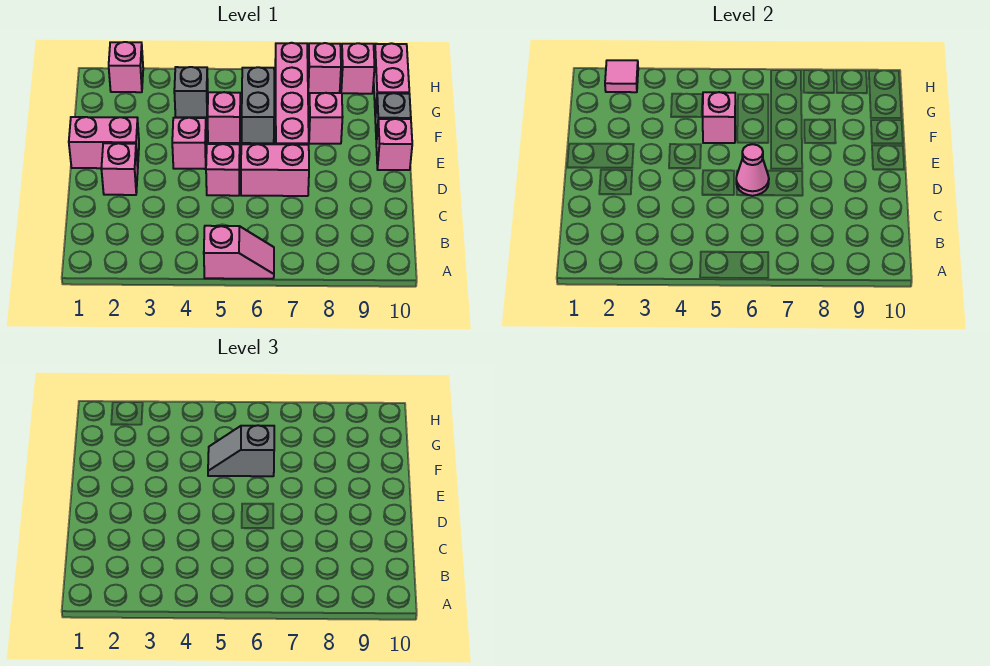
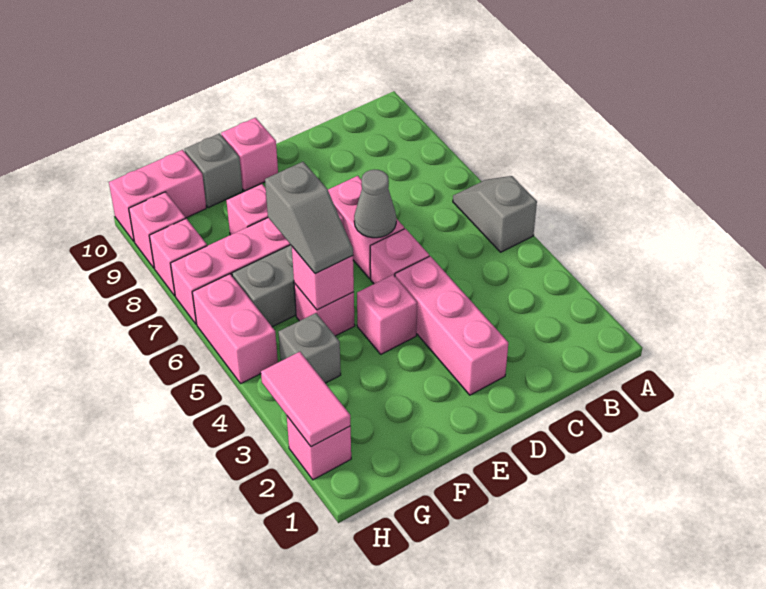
pink 1x2 slope [204,226,274,279] -> grey 1x2 slope [453,176,537,252]
pink 1x1 brick [101,143,138,195] -> pink 1x3 brick [395,256,508,395]
pink 1x1 cone [736,144,769,196] -> grey 1x1 cone [354,170,396,238]
pink 1x2 brick [69,117,139,168] -> pink 1x2 brick moved to [192,274,278,383]
pink 1x1 tile [605,60,638,92] -> pink 1x2 tile [261,352,350,447]

